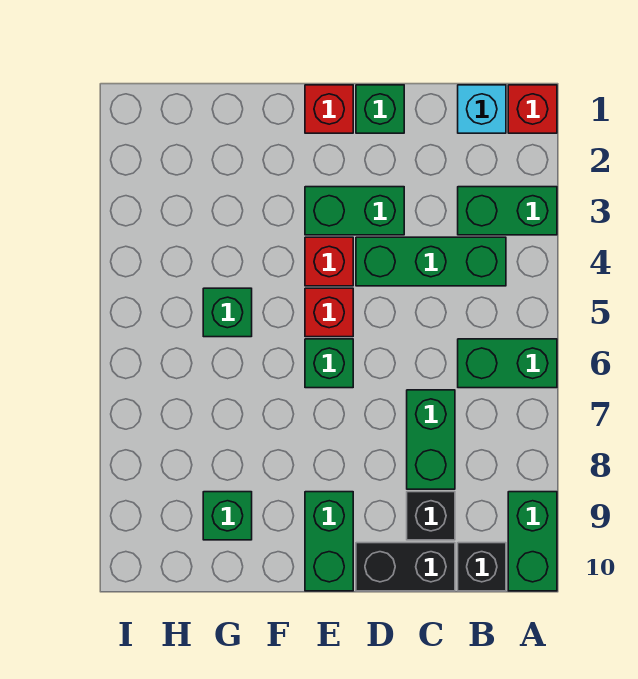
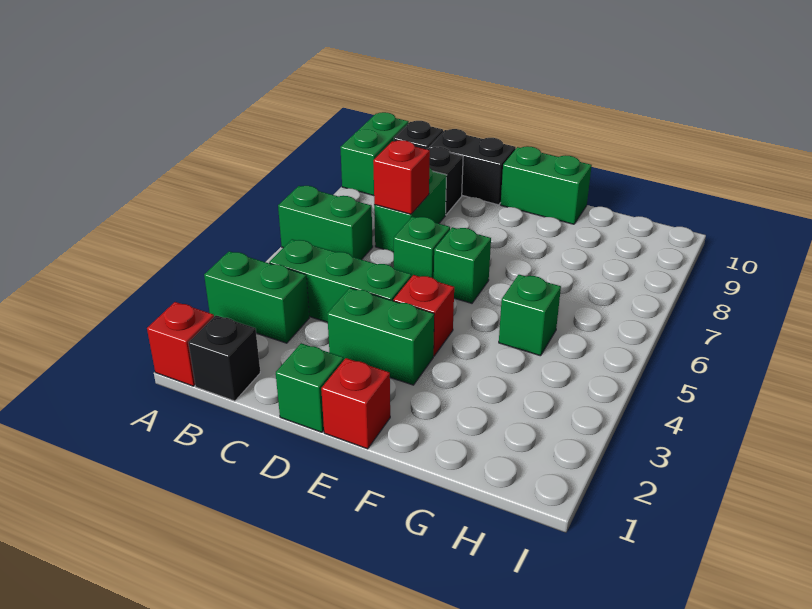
cyan 1x1 brick [458,85,506,133] -> black 1x1 brick [188,315,260,401]
red 1x1 brick [305,288,353,337] -> red 1x1 brick moved to [373,140,430,214]
green 1x2 brick [305,492,353,591] -> green 1x2 brick turned to [501,146,592,224]
green 1x1 brick [203,492,252,540] -> green 1x1 brick moved to [394,217,450,278]

